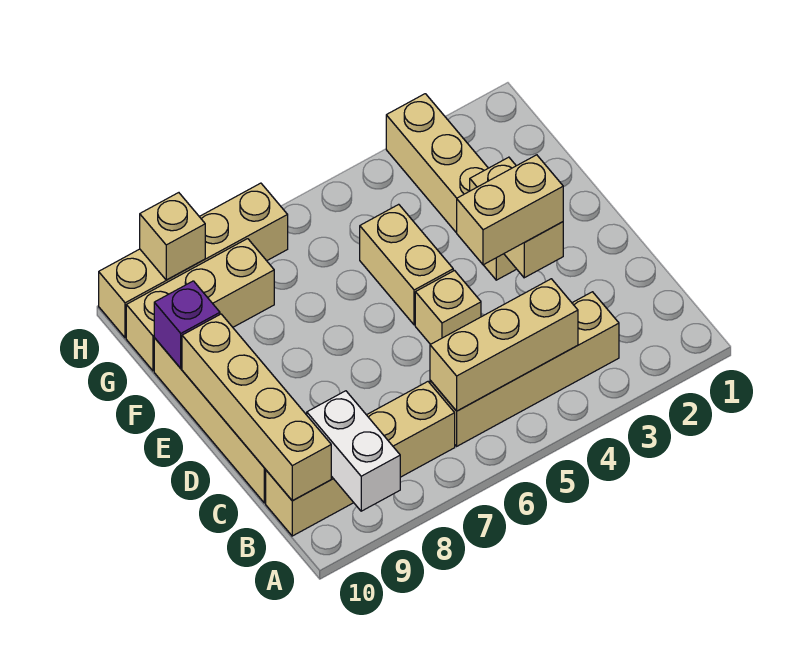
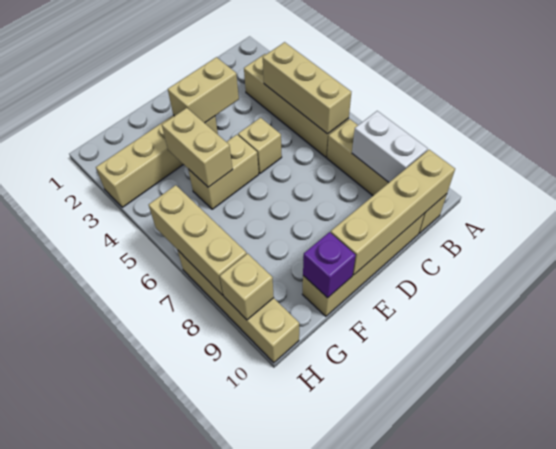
white 1x2 brick [307,391,400,511] -> white 1x2 brick turned to [352,111,428,183]
tan 1x2 brick [457,155,563,265] -> tan 1x2 brick moved to [162,108,233,187]
tan 1x3 brick [126,239,274,371] -> tan 1x3 brick moved to [149,185,247,295]

